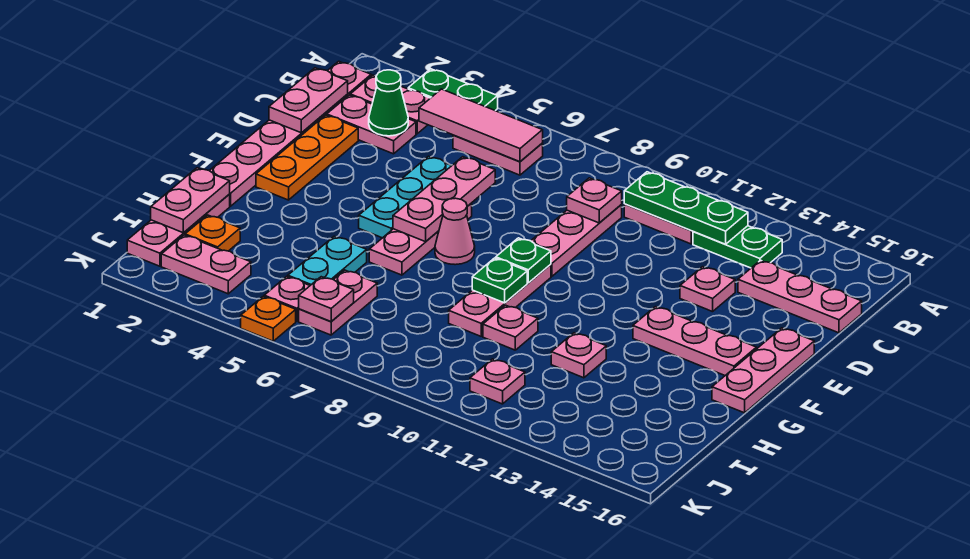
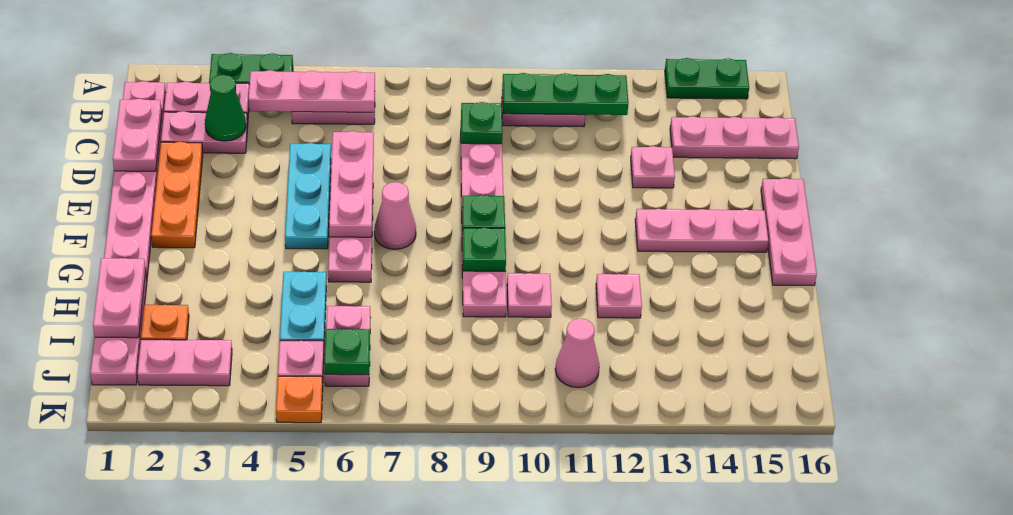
pink 1x3 tile [419,89,543,162] -> pink 1x3 plate [248,70,375,112]
green 1x2 plate [693,226,782,268] -> green 1x2 plate moved to [665,58,749,99]
pink 1x1 plate [567,178,622,223] -> green 1x1 plate [461,102,503,144]
pink 1x1 plate [299,277,354,321] -> green 1x1 plate [324,329,370,375]
pink 1x1 plate [470,359,525,404] -> pink 1x1 cone [555,318,599,388]

